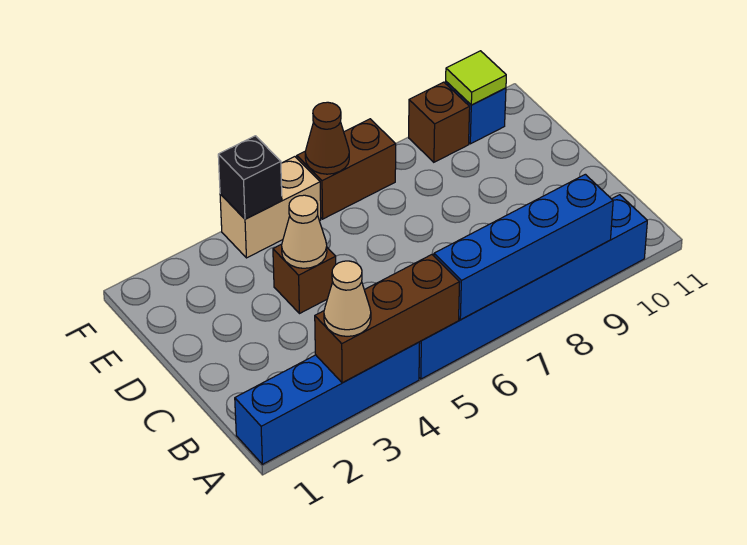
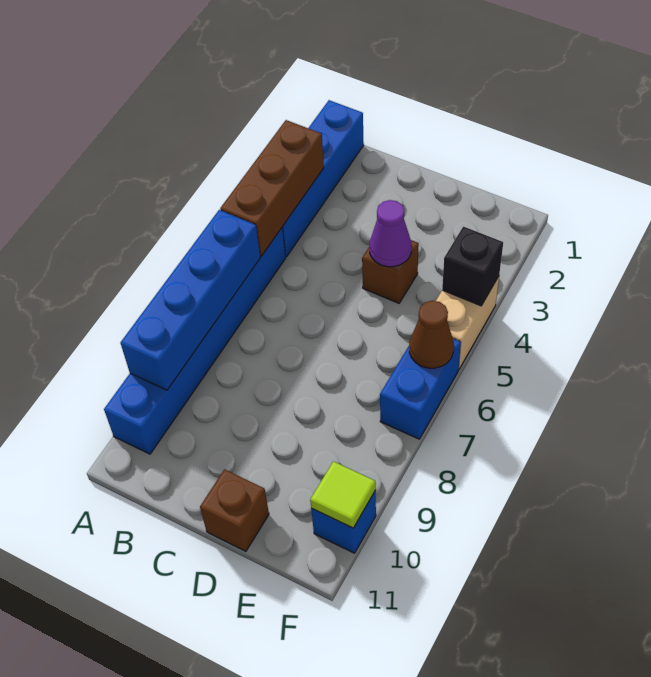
tan 1x1 cone [324,261,371,336] -> none
tan 1x1 cone [282,195,327,268] -> purple 1x1 cone [370,200,411,267]
brown 1x2 brick [297,119,396,219] -> blue 1x2 brick [380,339,461,439]
brown 1x1 brick [409,82,470,162] -> brown 1x1 brick moved to [200,469,269,551]

